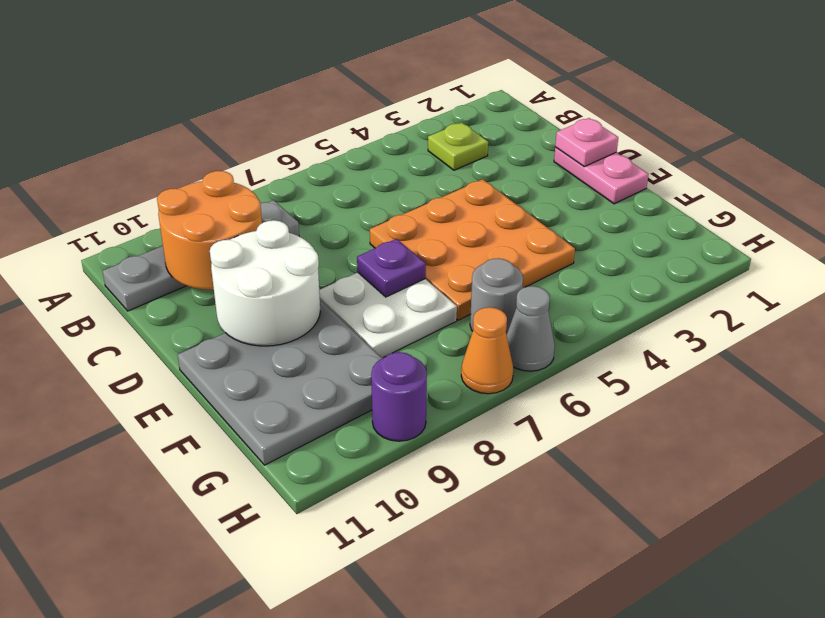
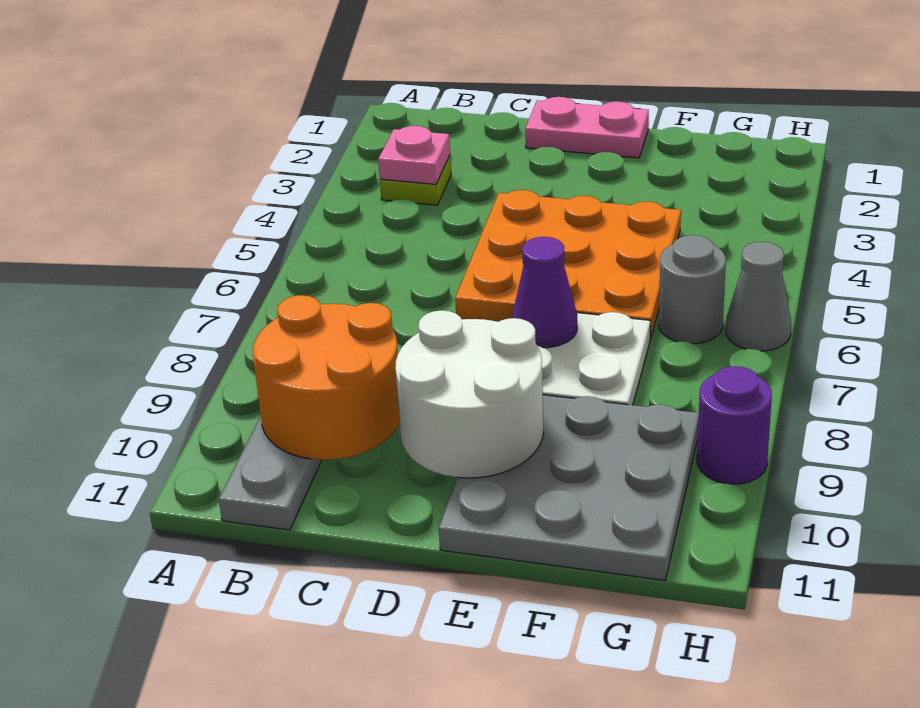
pink 1x1 plate [555,118,618,167] -> pink 1x1 plate moved to [378,126,450,184]
purple 1x1 plate [357,239,426,297] -> purple 1x1 cone [512,237,577,348]
orange 1x1 cone [461,307,513,394] -> none

